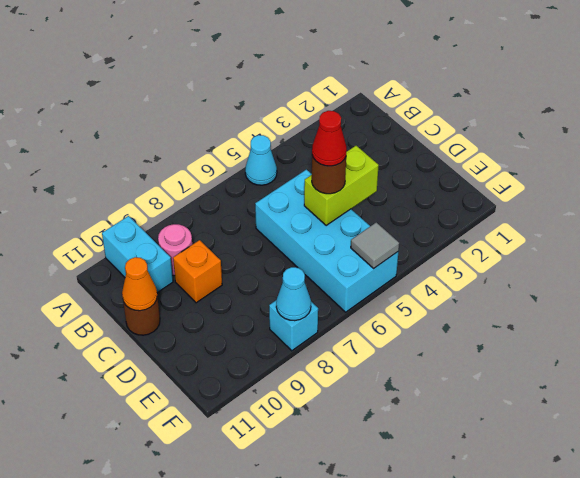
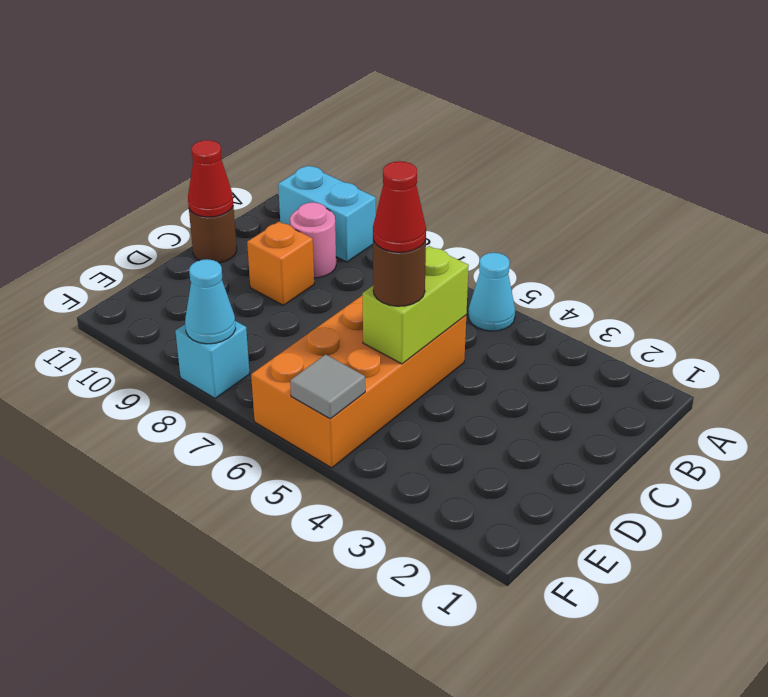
cyan 1x2 brick [102,216,173,293] -> cyan 1x2 brick turned to [278,166,376,262]
cyan 2x4 brick [255,170,398,312] -> orange 2x4 brick [251,295,466,468]
orange 1x1 cone [122,257,157,311] -> red 1x1 cone [188,140,233,217]
lime 1x2 brick [304,146,379,225] -> lime 1x2 brick turned to [363,246,469,364]

